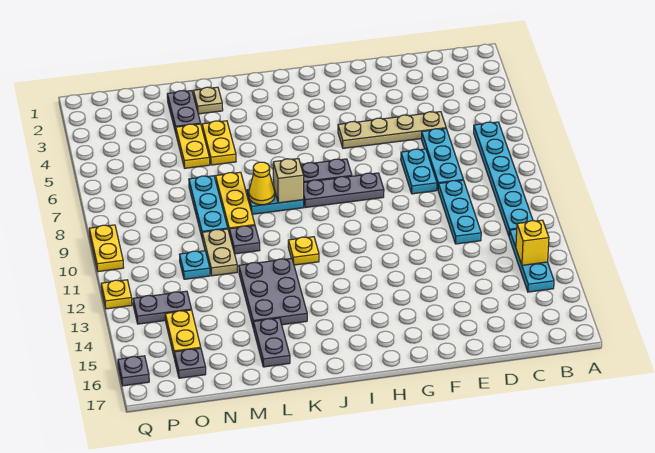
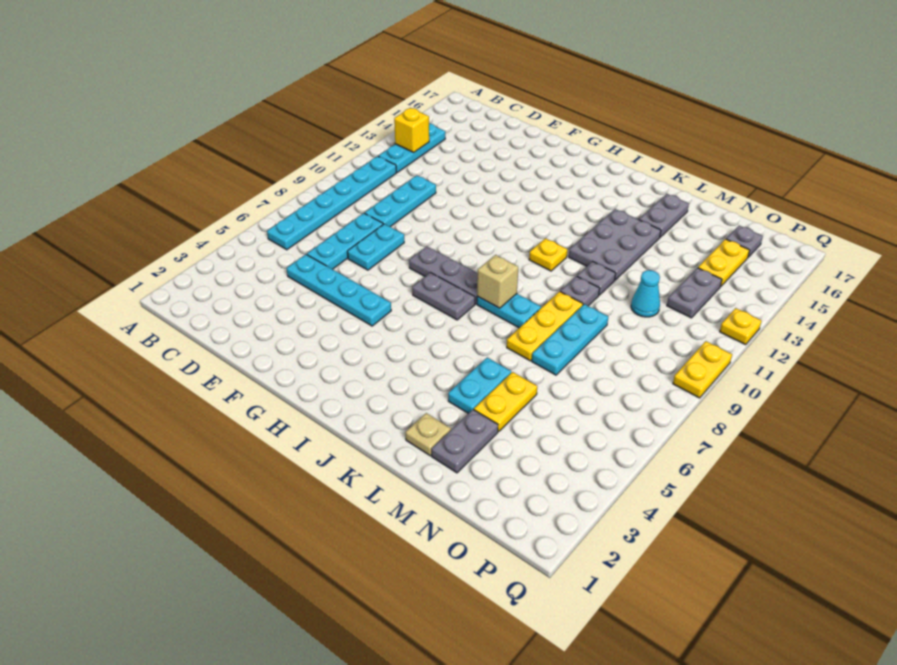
tan 1x4 plate [338,112,446,148] -> cyan 1x4 plate [287,254,391,326]
yellow 1x1 cone [249,162,275,205] -> none
yellow 1x2 plate [202,121,236,165] -> cyan 1x2 plate [448,358,511,413]
tan 1x2 plate [202,229,237,276] -> none
cyan 1x1 plate [180,251,210,279] -> cyan 1x1 cone [631,270,660,317]
grey 1x2 plate [133,291,192,324] -> grey 1x2 plate turned to [667,268,722,318]
grey 1x1 plate [118,356,149,386] -> grey 1x1 plate moved to [577,261,616,295]

